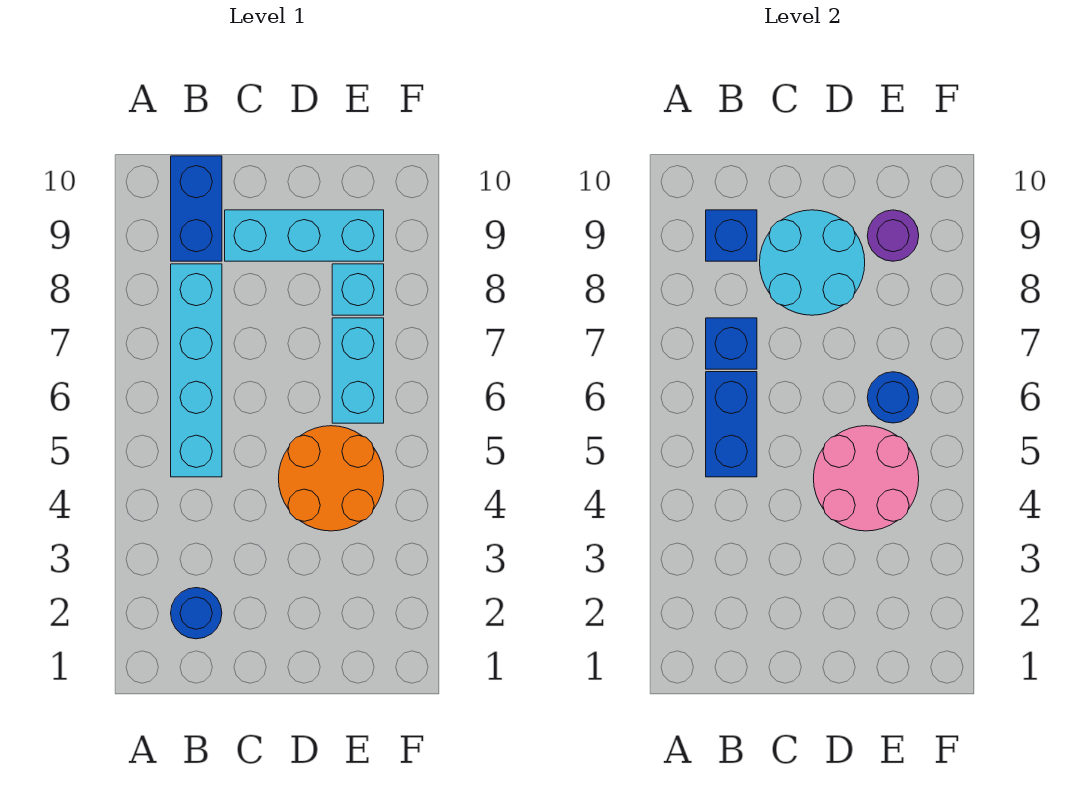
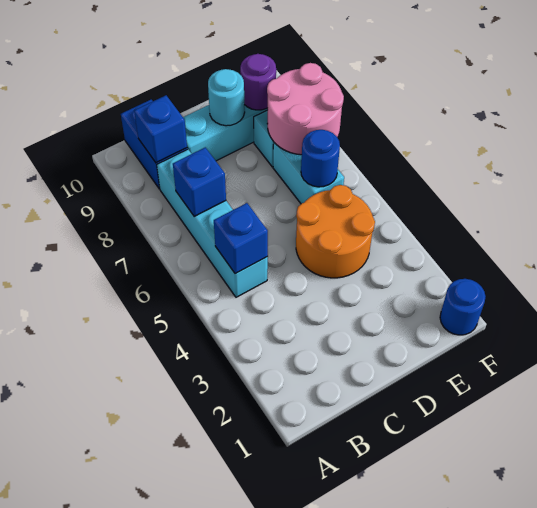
blue 1x1 round brick [171,588,222,639] -> blue 1x1 round brick moved to [440,279,486,335]
blue 1x2 brick [706,372,757,477] -> blue 1x1 brick [214,203,268,274]
cyan 2x2 round brick [760,210,865,315] -> cyan 1x1 round brick [208,69,245,126]
pink 2x2 round brick [813,426,919,531] -> pink 2x2 round brick moved to [267,63,344,155]

